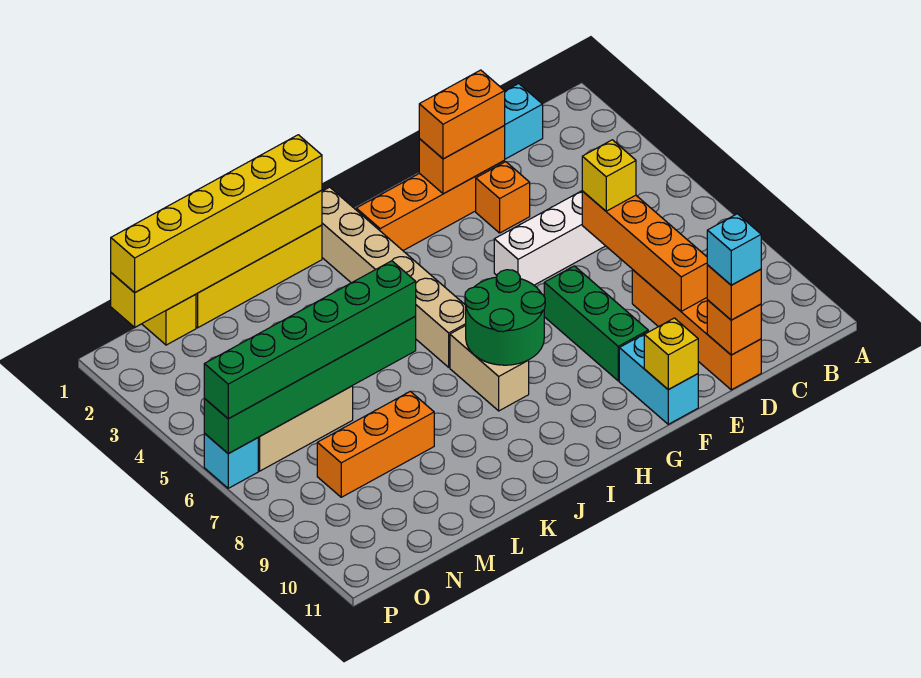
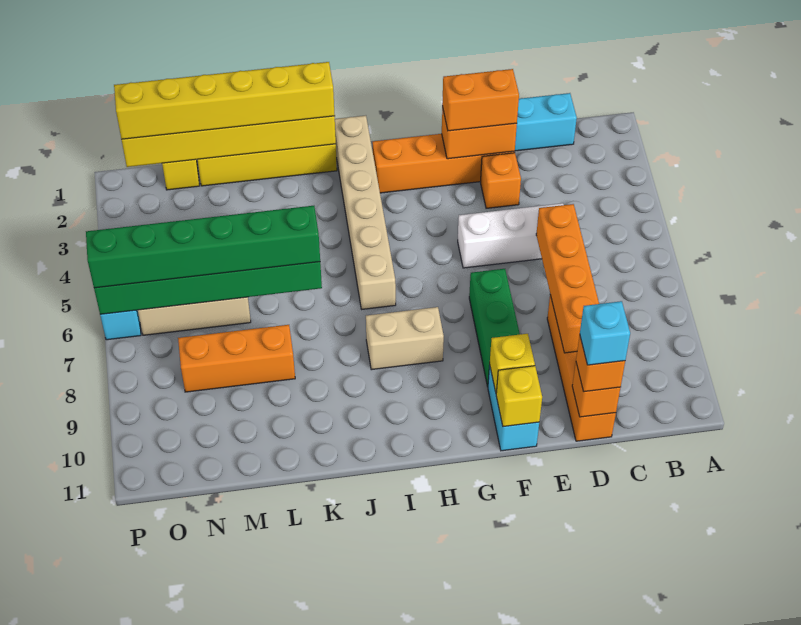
yellow 1x1 brick [582,140,636,211] -> yellow 1x1 brick moved to [489,334,535,393]
green 2x2 round brick [465,270,545,365] -> none
tan 1x2 brick [450,326,529,411] -> tan 1x2 brick turned to [366,307,444,370]

